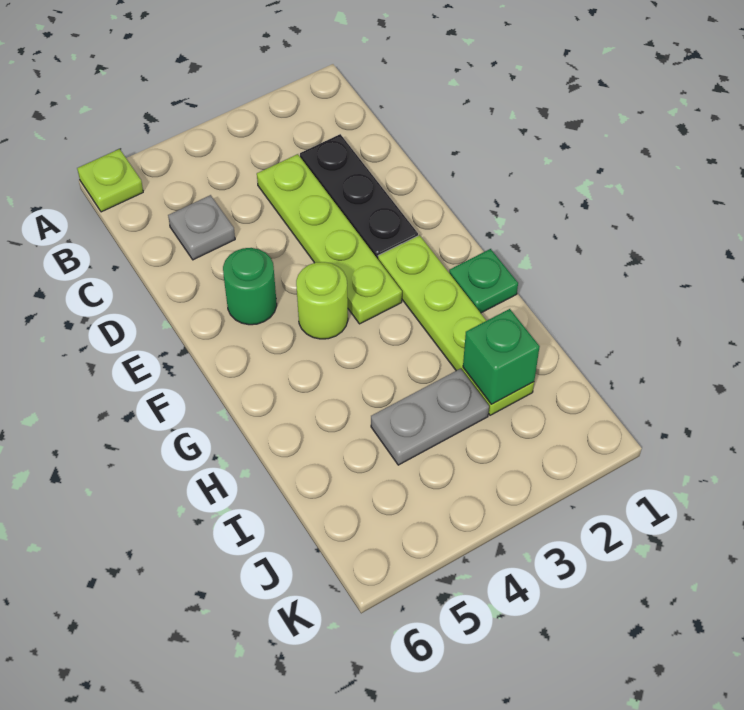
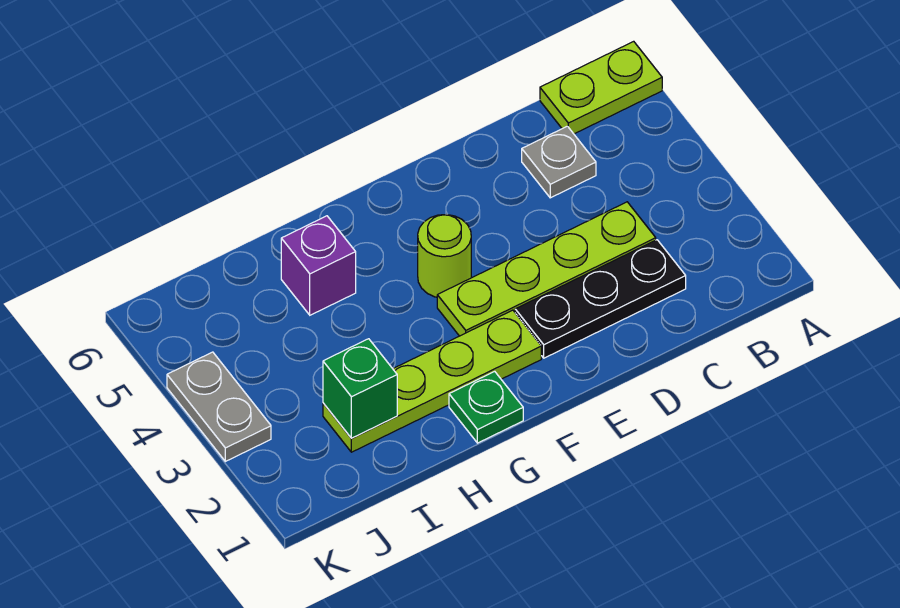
lime 1x1 plate [77,149,143,212] -> lime 1x2 plate [540,41,662,134]
green 1x1 round brick [223,248,277,325] -> none
none -> purple 1x1 brick [281,216,356,315]
grey 1x2 plate [371,369,489,465] -> grey 1x2 plate moved to [167,352,271,461]

